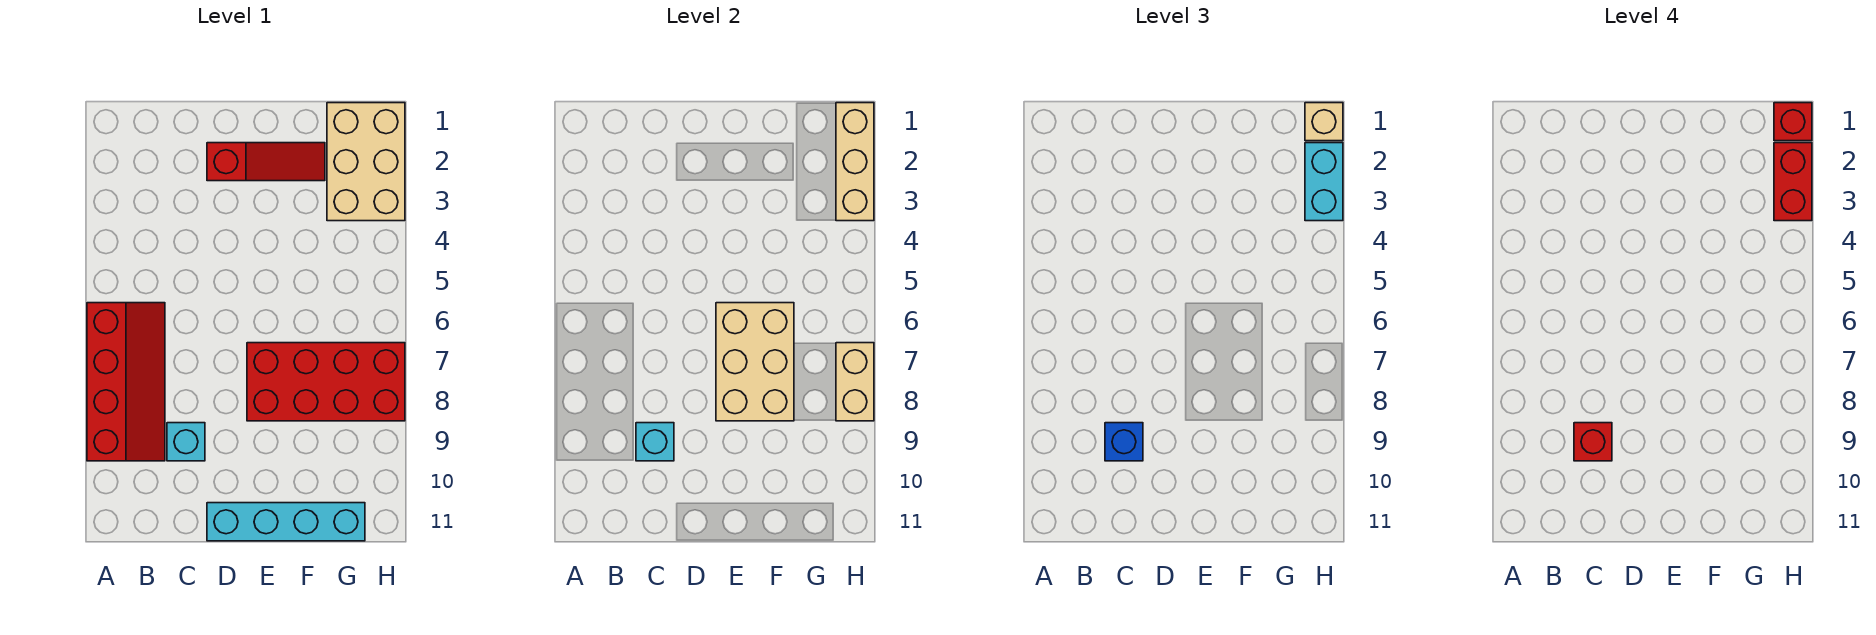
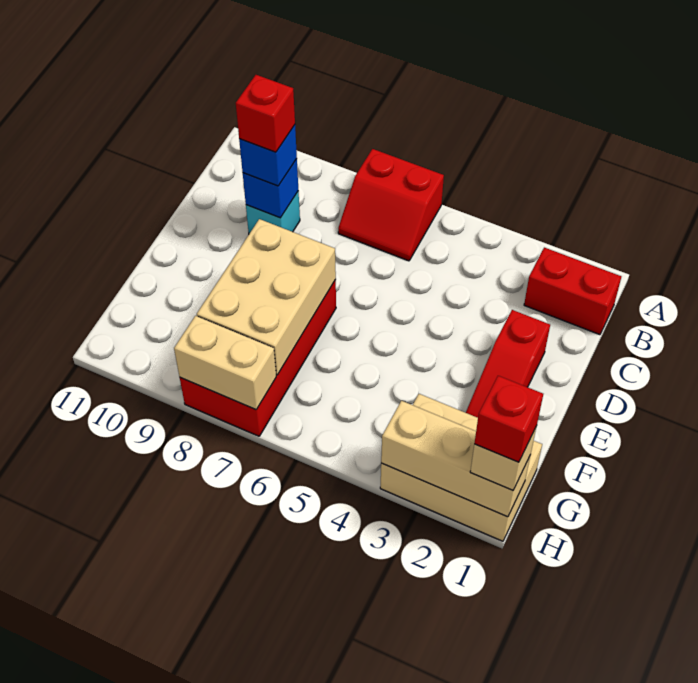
red 2x4 slope [87,303,165,461] -> red 2x2 slope [338,149,444,261]
cyan 1x1 brick [636,423,674,461] -> blue 1x1 brick [243,159,298,218]
cyan 1x4 brick [207,503,365,541] -> none
tan 2x3 brick [716,303,794,421] -> tan 2x3 brick turned to [197,219,336,375]
cyan 1x2 brick [1305,143,1343,221] -> none
red 1x2 brick [1774,143,1812,221] -> red 1x2 brick moved to [524,248,621,335]

